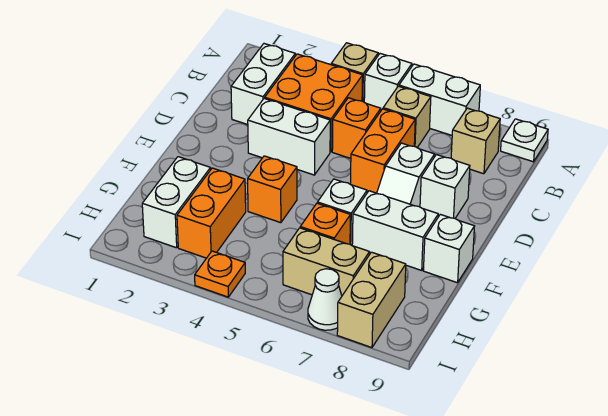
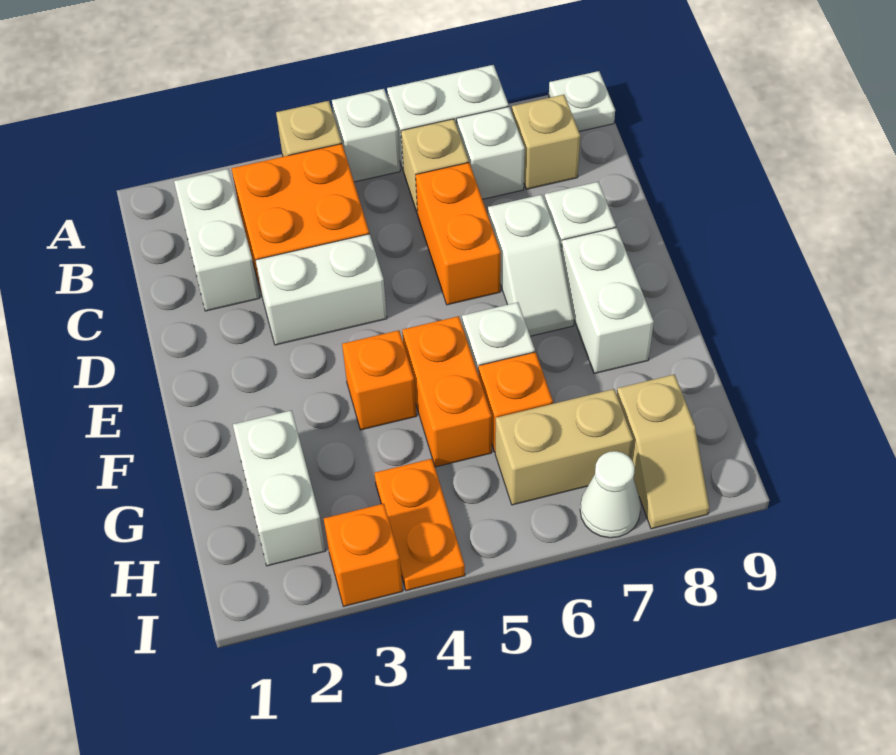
orange 1x1 brick [332,98,381,158] -> orange 1x1 brick moved to [324,504,403,606]
white 1x2 brick [352,191,439,270] -> white 1x2 brick turned to [561,227,654,374]
white 1x1 brick [423,214,475,283] -> white 1x1 brick moved to [457,107,525,199]
orange 1x2 brick [177,168,246,258] -> orange 1x2 brick moved to [402,316,492,467]
tan 1x2 brick [337,252,406,348] -> tan 1x2 slope [617,374,709,529]
orange 1x1 plate [195,251,245,297] -> orange 1x2 plate [375,459,465,591]

